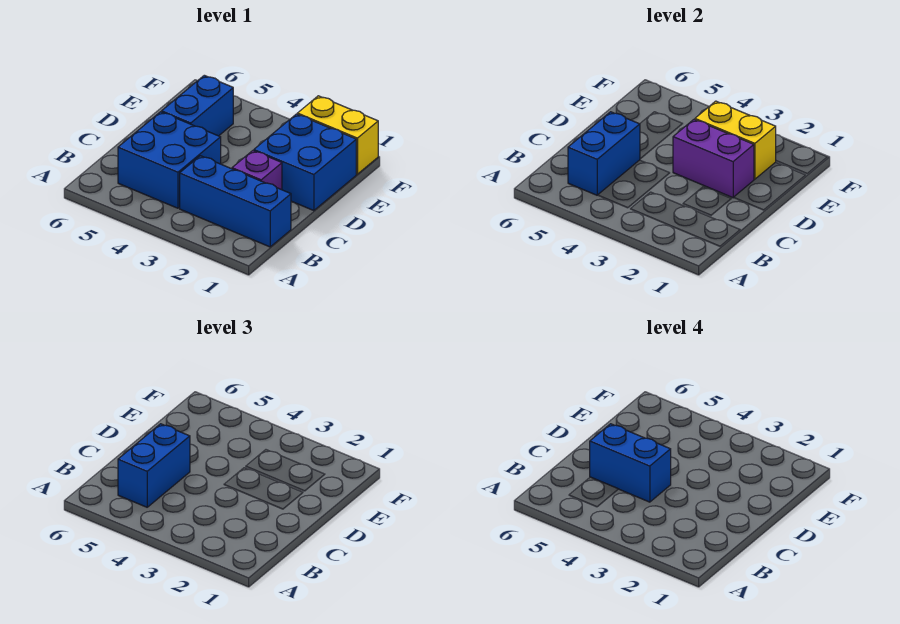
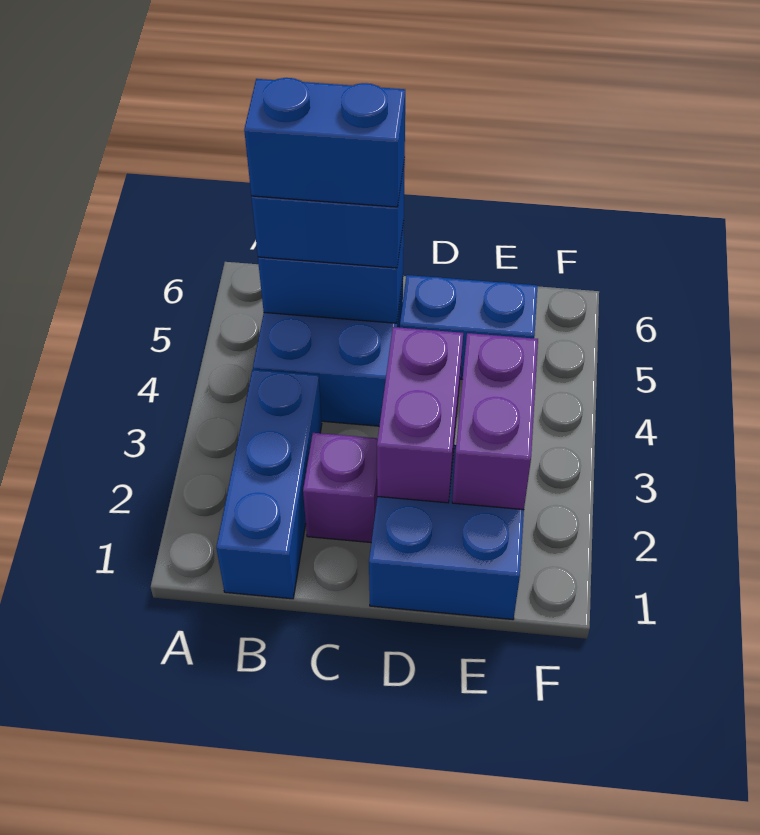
blue 1x2 brick [590,424,671,502] -> blue 1x2 brick turned to [244,78,405,207]
yellow 1x2 brick [695,101,776,179] -> purple 1x2 brick [452,333,538,510]
yellow 1x2 brick [297,96,378,174] -> none

